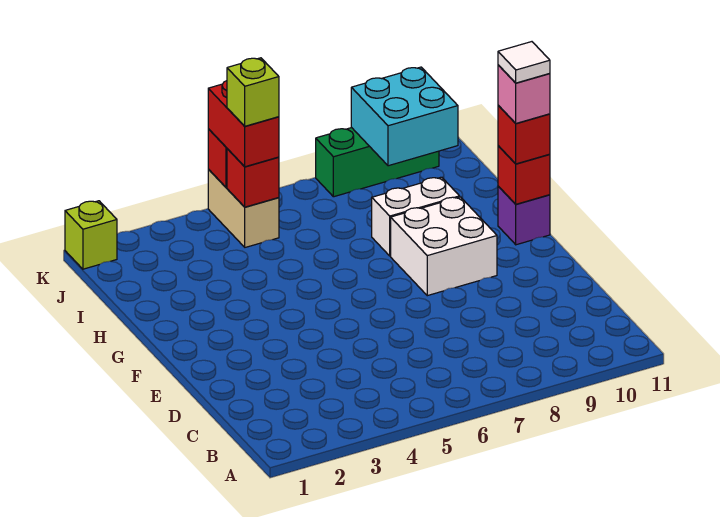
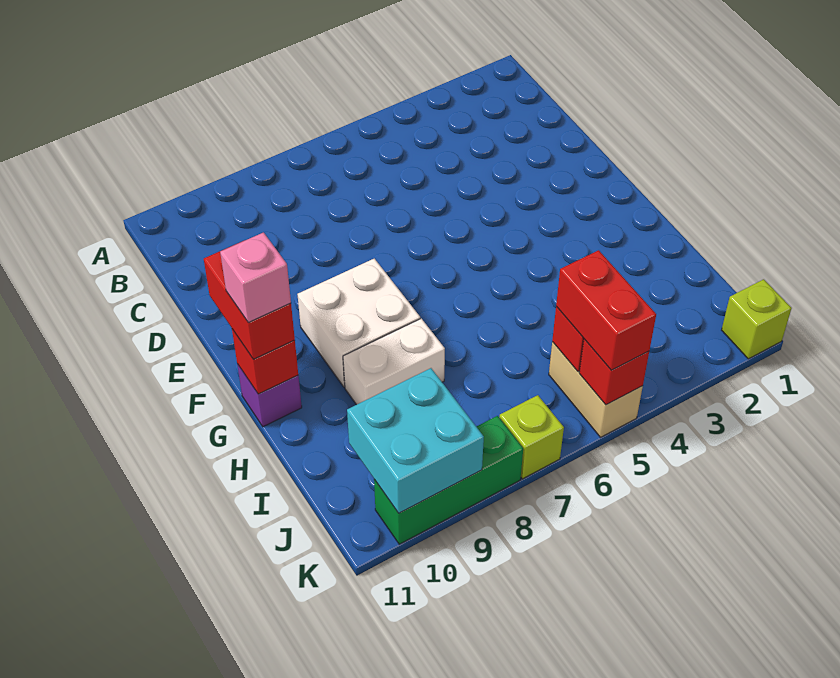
red 1x1 brick [498,105,550,164] -> red 1x2 brick [204,241,295,360]
white 1x1 tile [498,42,550,83] -> none
lime 1x1 brick [227,58,279,126] -> lime 1x1 brick moved to [499,395,564,479]

